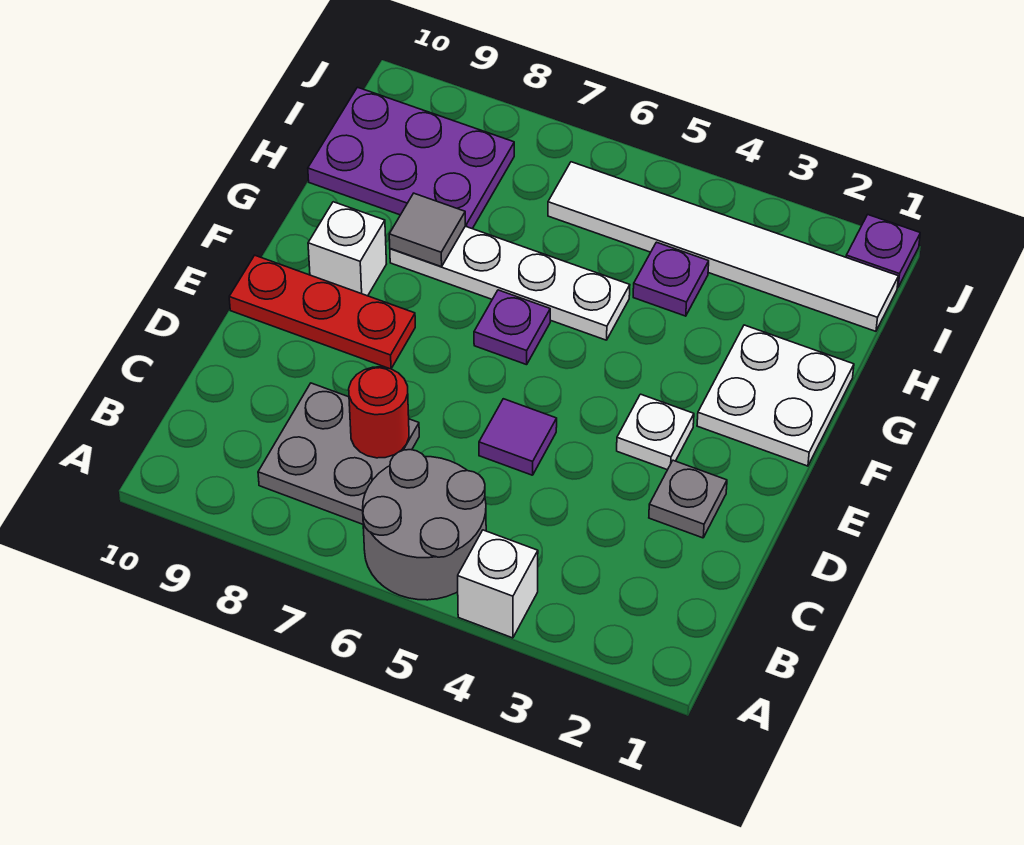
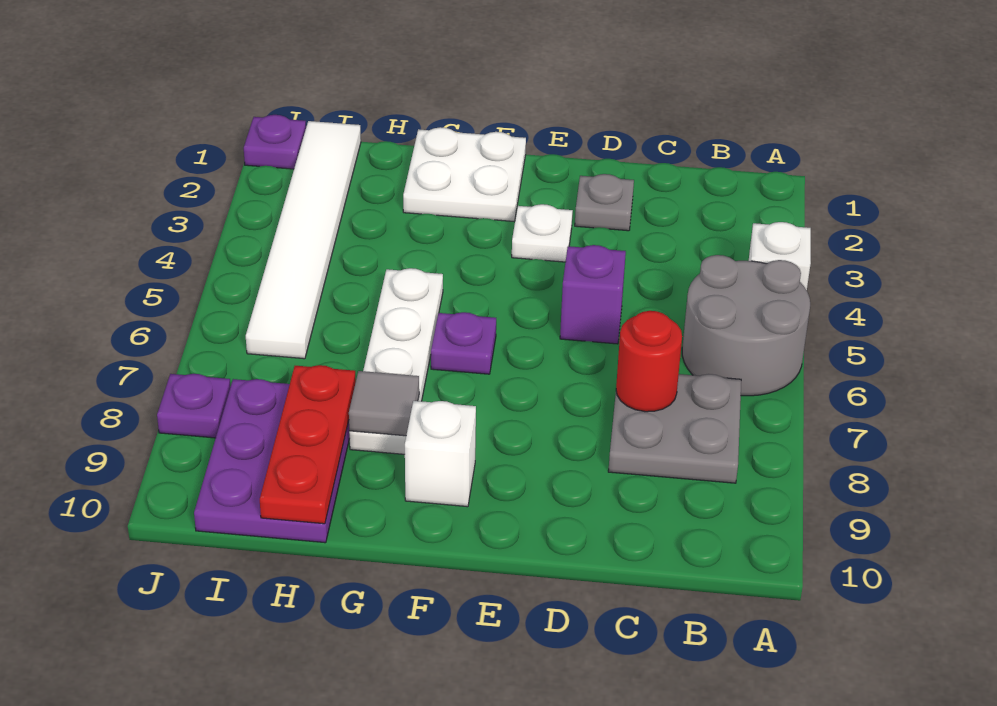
purple 1x1 tile [479,399,557,475] -> purple 1x1 brick [560,245,626,344]
red 1x3 plate [229,255,415,369] -> red 1x3 plate moved to [260,365,356,524]
purple 1x1 plate [633,242,709,316] -> purple 1x1 plate moved to [157,374,231,438]

